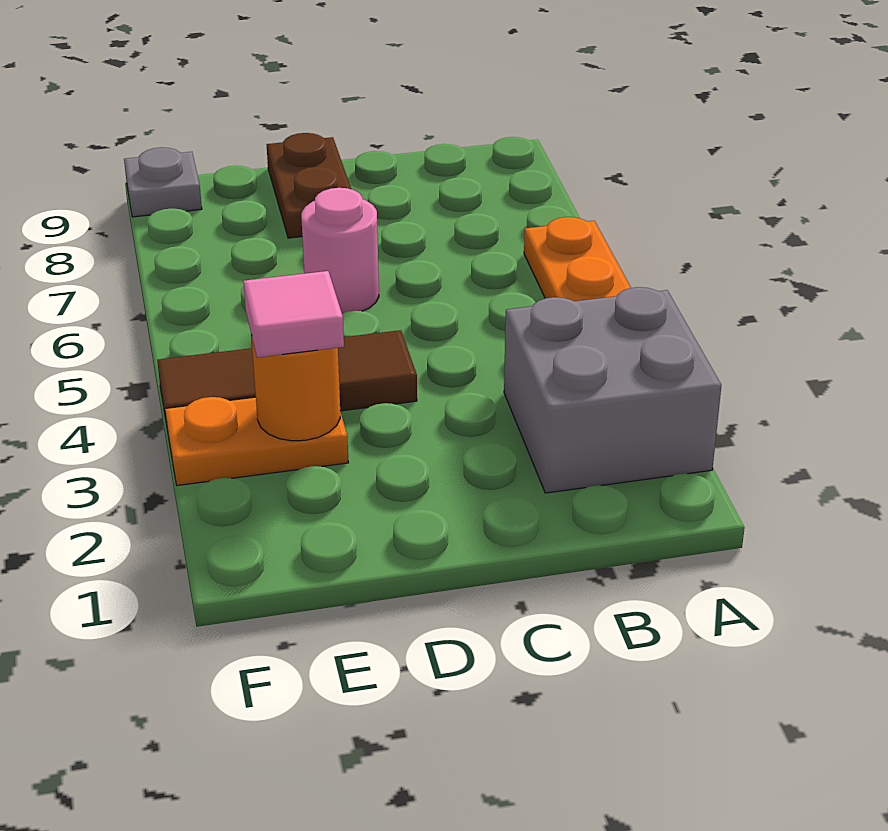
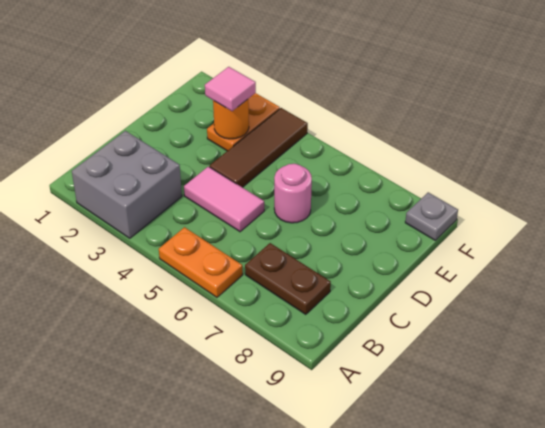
none -> pink 1x2 tile [184,167,264,232]
brown 1x2 plate [267,133,351,238] -> brown 1x2 plate moved to [245,243,331,315]

